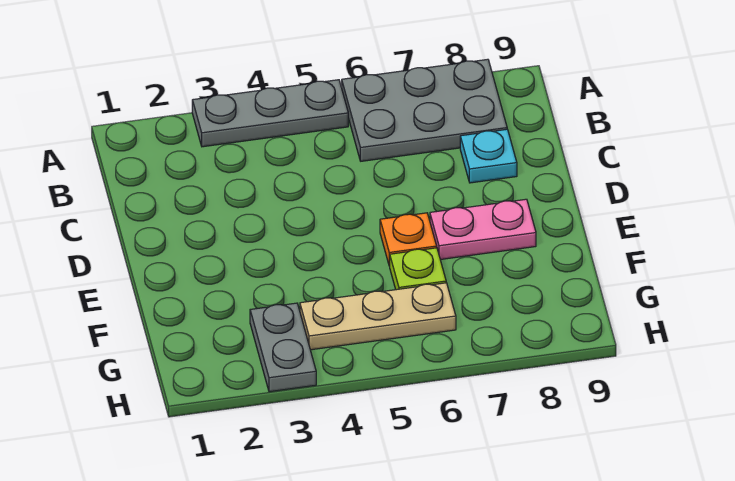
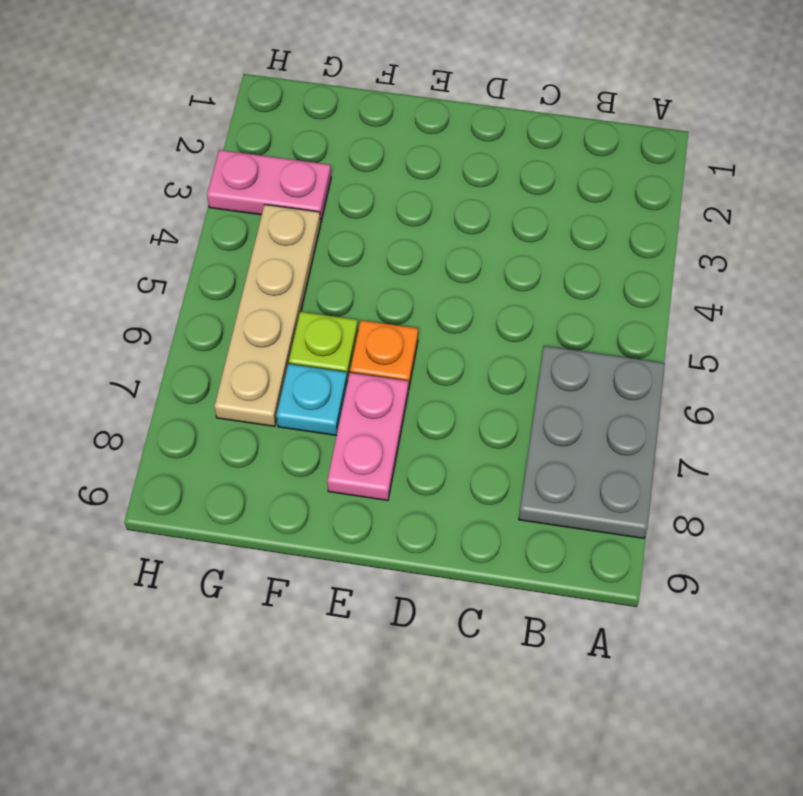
grey 1x3 plate [192,80,348,147] -> none
cyan 1x1 plate [460,129,517,183] -> cyan 1x1 plate moved to [277,364,347,436]
grey 1x2 plate [250,303,316,392] -> pink 1x2 plate [207,150,331,223]
tan 1x3 plate [300,283,456,350] -> tan 1x4 plate [214,205,321,426]

